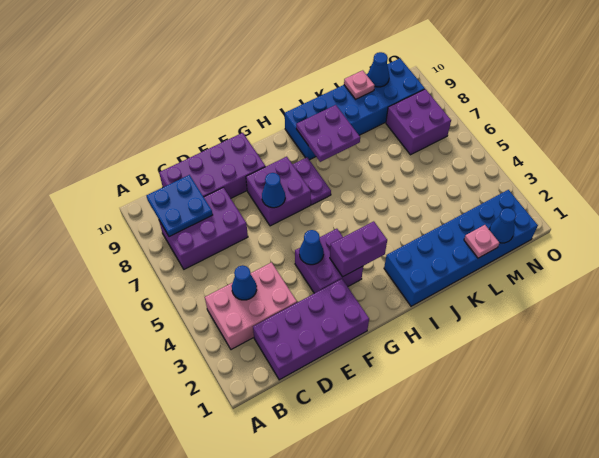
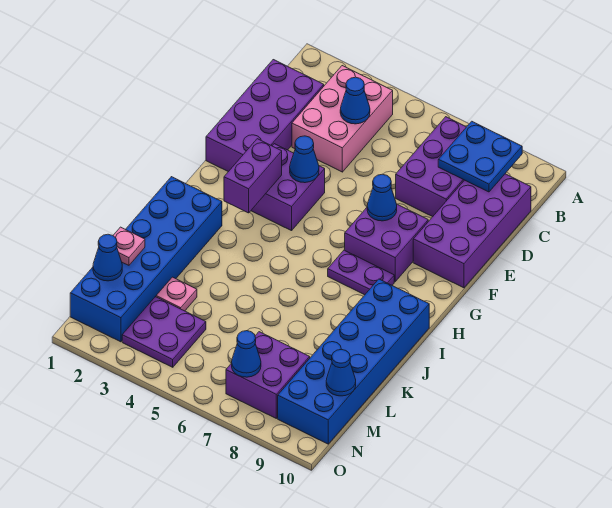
purple 2x2 plate [296,105,360,162] -> purple 2x2 plate moved to [122,297,206,367]
pink 1x1 plate [344,70,375,99] -> pink 1x1 plate moved to [156,277,197,311]
none -> blue 1x1 cone [232,331,261,377]

